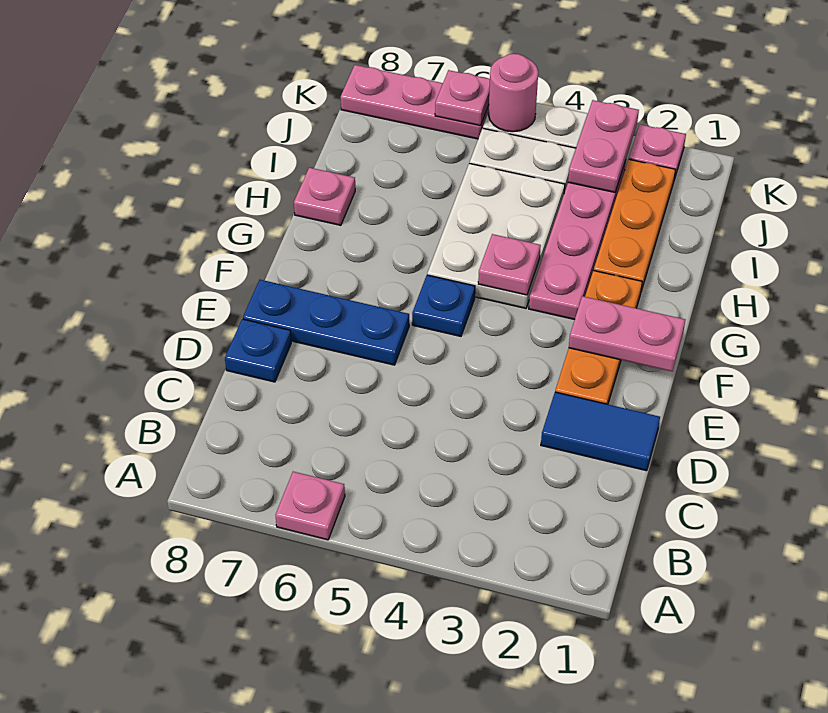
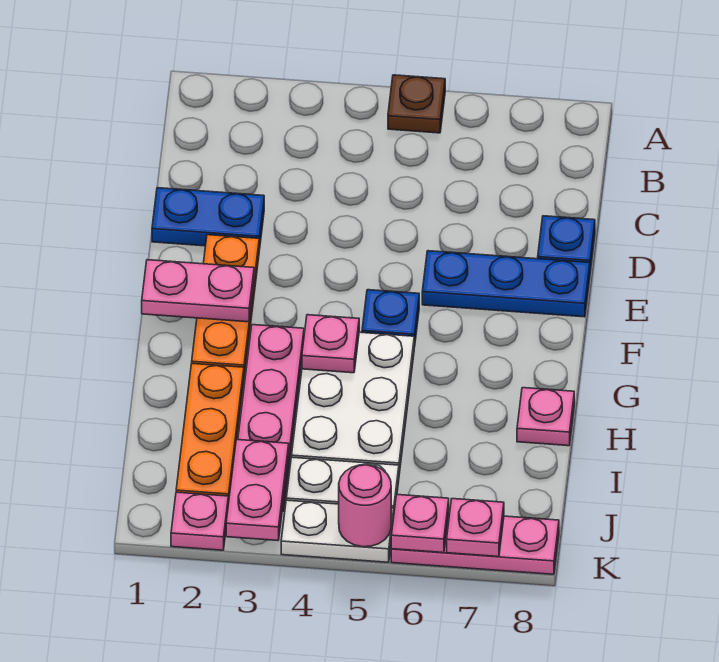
none -> brown 1x1 plate [388,75,445,133]
pink 1x1 plate [275,472,345,540] -> pink 1x1 plate moved to [447,499,504,557]
blue 1x2 tile [541,392,660,471] -> blue 1x2 plate [152,188,264,250]

